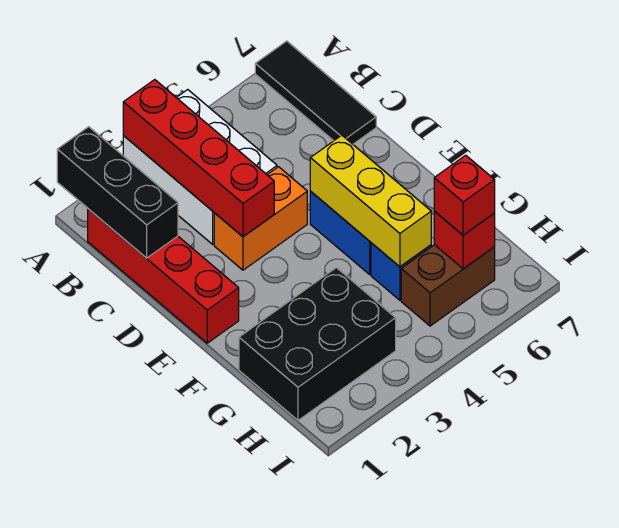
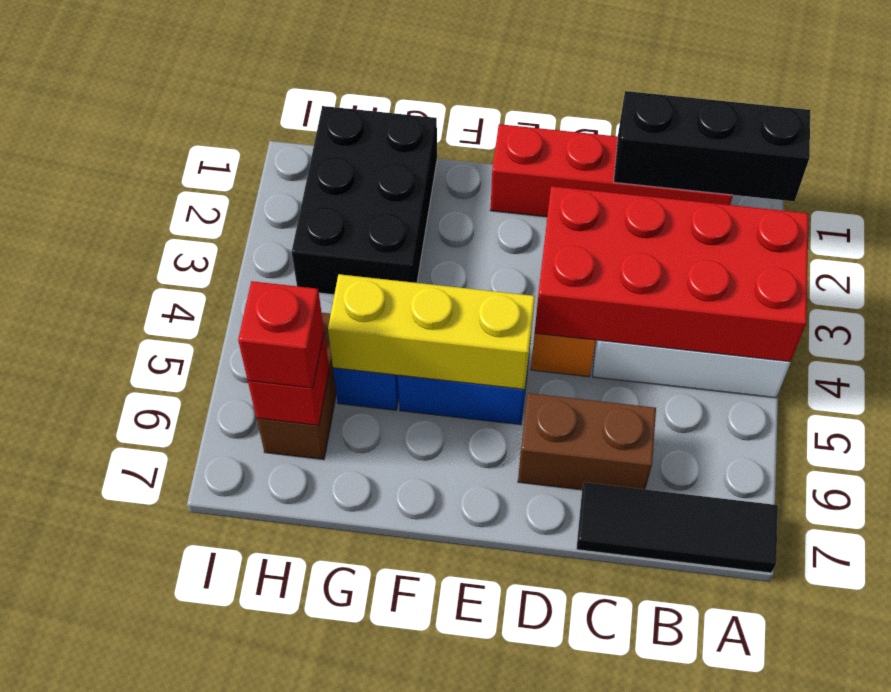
red 1x4 brick [123,80,274,237] -> red 2x4 brick [535,186,808,362]
none -> brown 1x2 brick [518,393,656,490]

